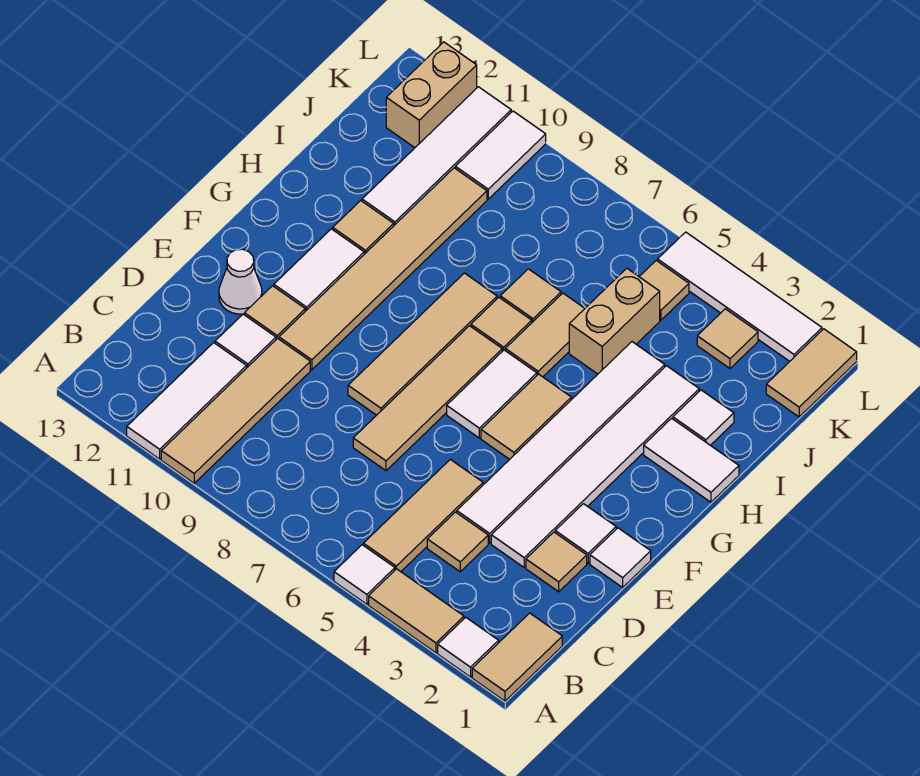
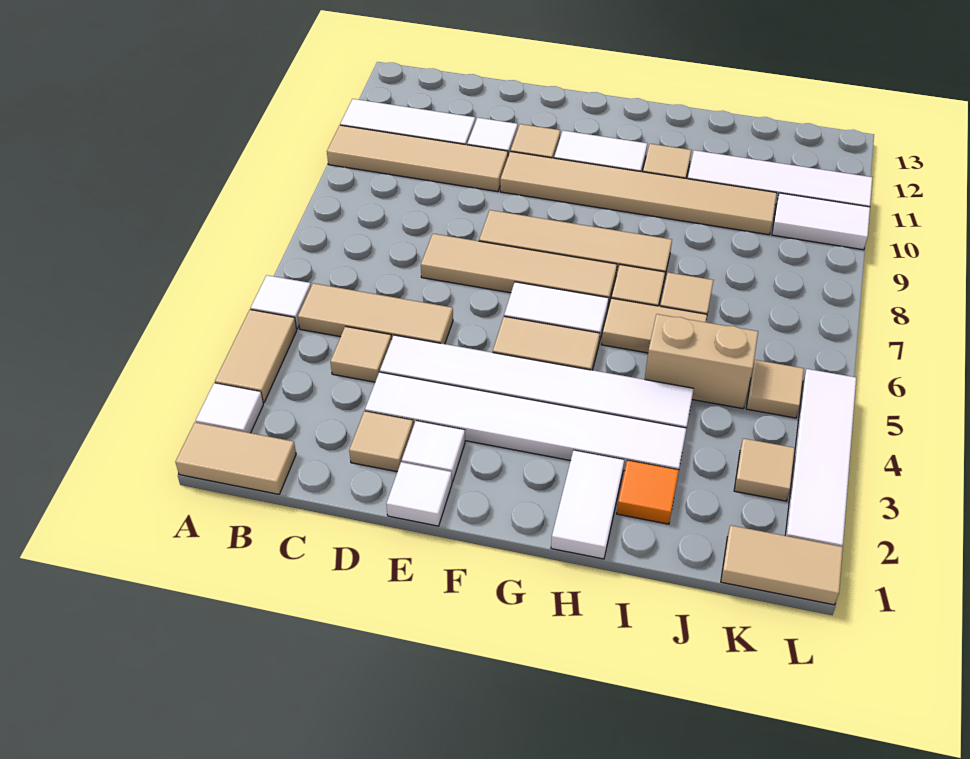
white 1x1 cone [219,249,262,314] -> none
white 1x1 tile [673,390,734,445] -> orange 1x1 tile [617,460,679,524]
tan 1x2 brick [386,42,477,148] -> none

